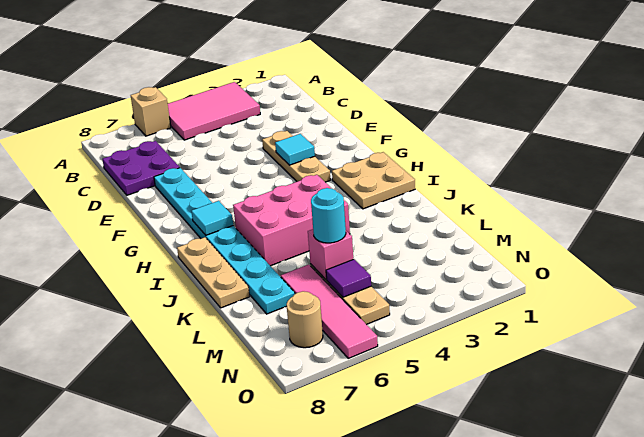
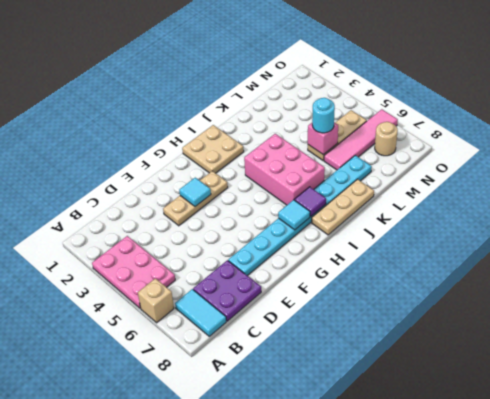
pink 2x3 tile [168,82,260,140] -> pink 2x3 plate [92,236,175,308]
none -> cyan 1x2 tile [175,289,226,336]
purple 1x1 tile [326,259,371,297] -> purple 1x1 tile moved to [294,187,326,216]

